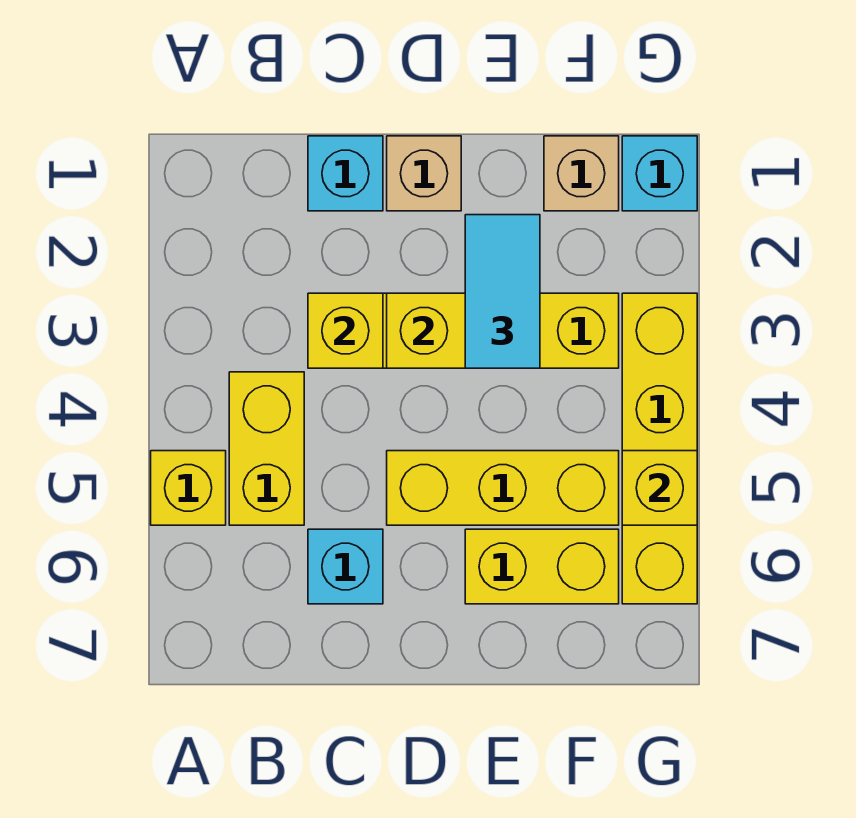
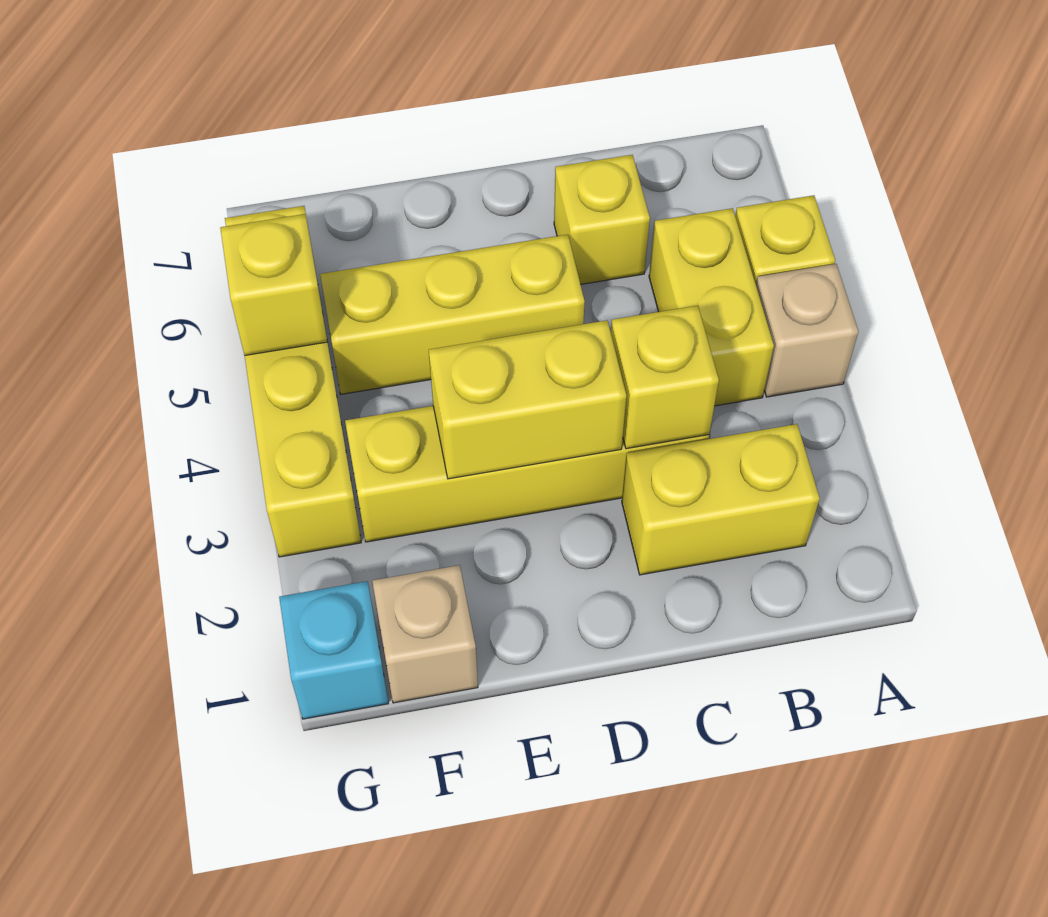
cyan 1x1 brick [308,136,383,211] -> none
cyan 1x1 brick [308,529,383,604] -> yellow 1x1 brick [554,155,650,284]
tan 1x1 brick [387,136,461,211] -> tan 1x1 brick moved to [756,264,858,397]
cyan 1x2 tile [465,215,540,368] -> none
yellow 1x2 brick [465,529,619,604] -> yellow 1x2 brick moved to [622,424,820,575]

